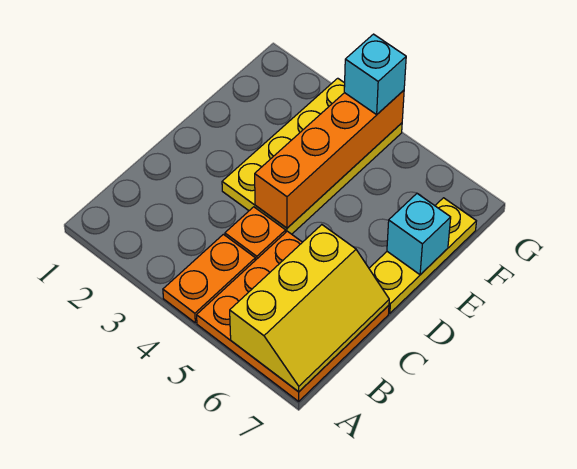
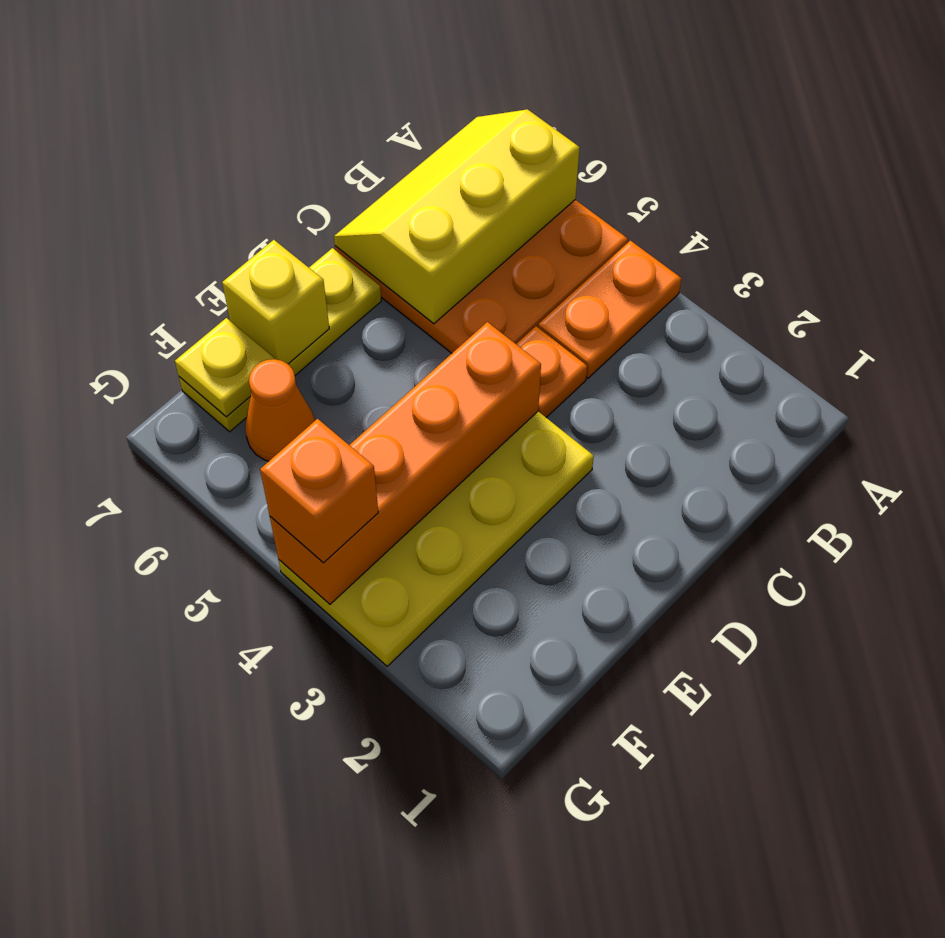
cyan 1x1 brick [387,194,451,275] -> yellow 1x1 brick [222,240,329,364]
none -> orange 1x1 cone [245,359,315,461]
none -> yellow 1x1 plate [175,318,275,417]
cyan 1x1 brick [344,34,406,115] -> orange 1x1 brick [260,419,378,563]

